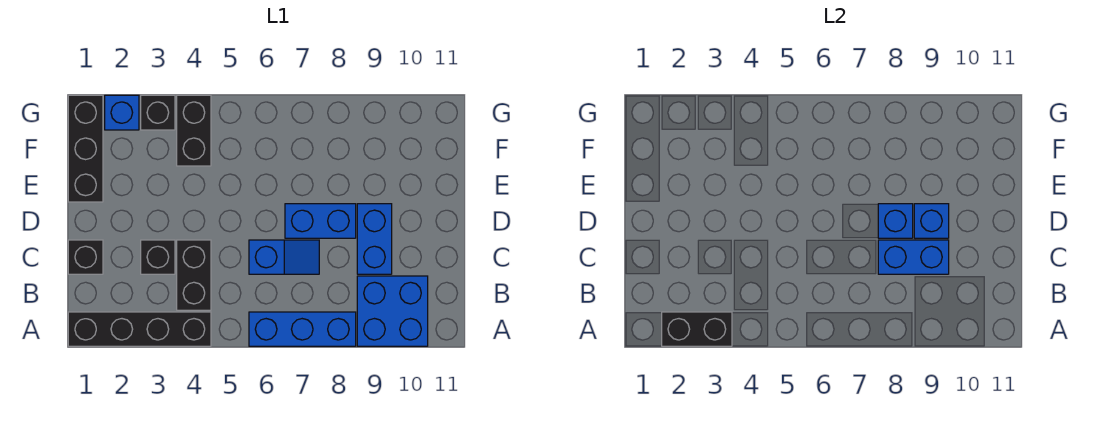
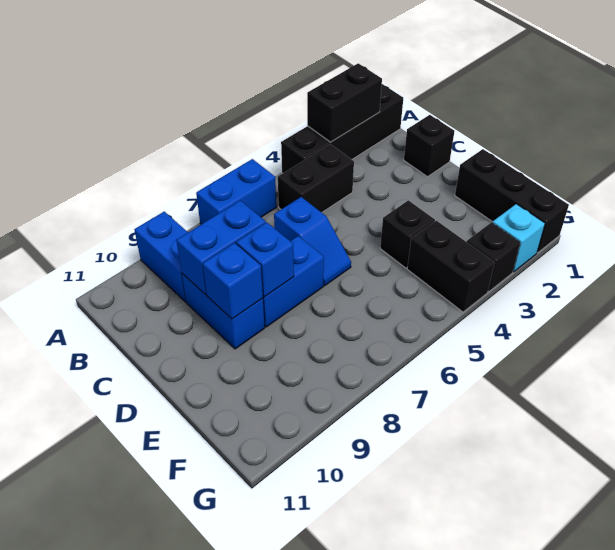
blue 1x3 brick [249,312,356,346] -> blue 1x2 brick [196,159,276,224]
blue 2x2 brick [357,276,428,346] -> blue 1x2 brick [134,212,188,302]
black 1x2 brick [177,240,211,310] -> black 1x2 brick turned to [278,144,354,213]
black 1x1 brick [141,240,175,274] -> black 1x1 brick moved to [380,200,435,268]
blue 1x2 slope [249,240,319,274] -> blue 1x2 slope turned to [274,197,351,286]
blue 1x1 brick [105,95,139,130] -> cyan 1x1 brick [492,204,545,272]

